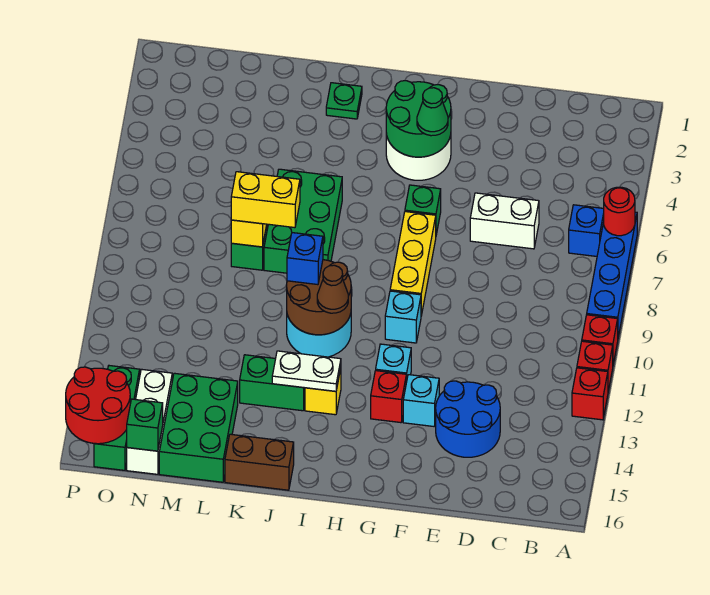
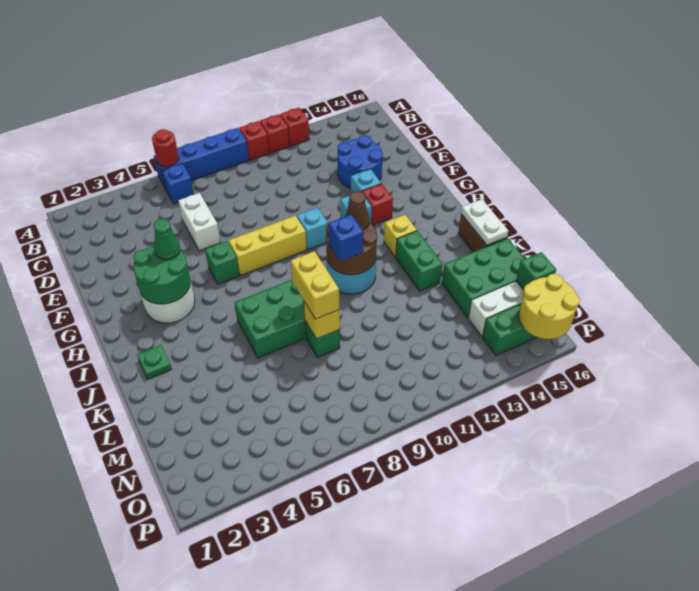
white 1x2 plate [272,351,341,391] -> white 1x2 plate moved to [461,199,508,245]
red 2x2 round brick [66,367,130,444] -> yellow 2x2 round brick [519,274,580,339]

